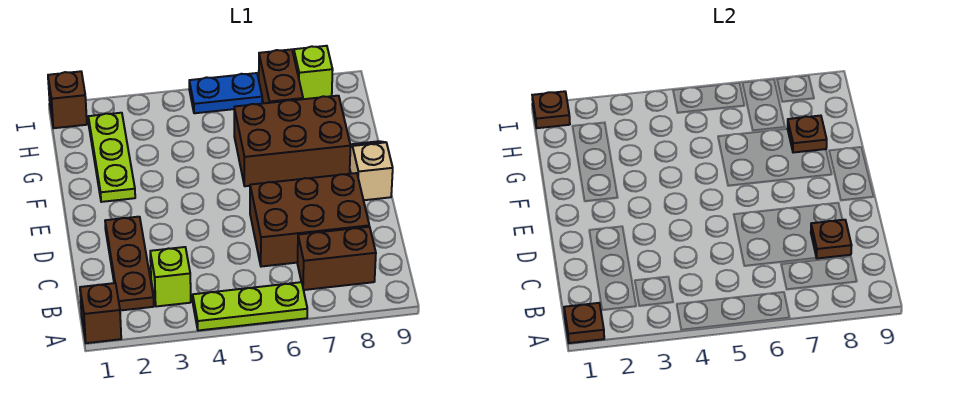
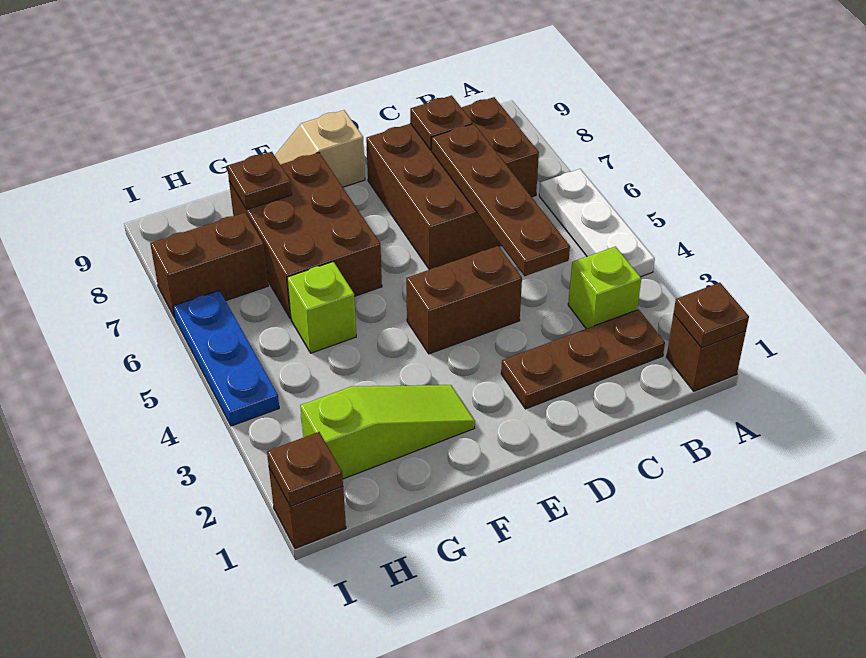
lime 1x3 plate [193,282,307,331] -> white 1x3 plate [539,169,655,277]
none -> brown 1x4 plate [432,124,570,276]
none -> brown 1x2 brick [406,246,522,354]
lime 1x3 plate [88,113,135,202] -> lime 1x3 slope [300,385,475,479]
blue 1x2 plate [189,73,262,113] -> blue 1x3 plate [173,290,279,426]
lime 1x1 brick [294,46,333,99] -> lime 1x1 brick moved to [287,262,356,353]

